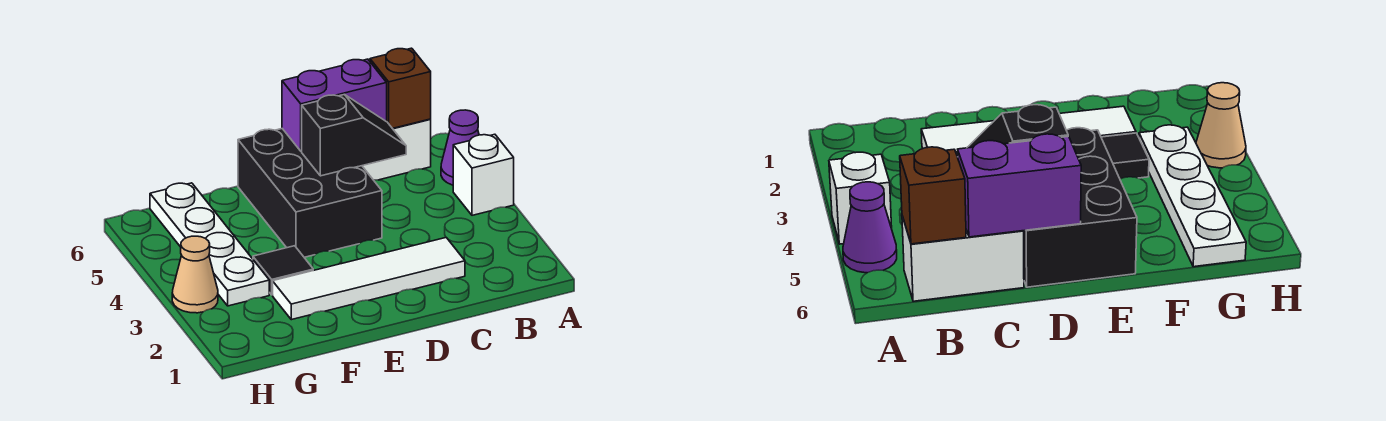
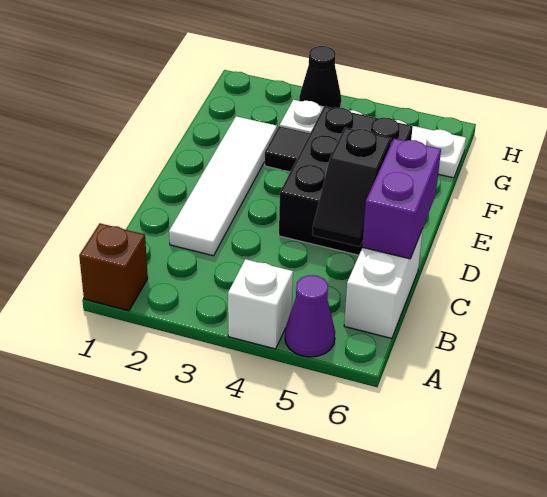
brown 1x1 brick [370,48,431,129] -> brown 1x1 brick moved to [79,223,148,311]
black 2x3 brick [238,129,382,257] -> black 2x3 brick turned to [279,107,413,255]
tan 1x1 cone [172,236,218,313] -> black 1x1 cone [299,46,341,108]

